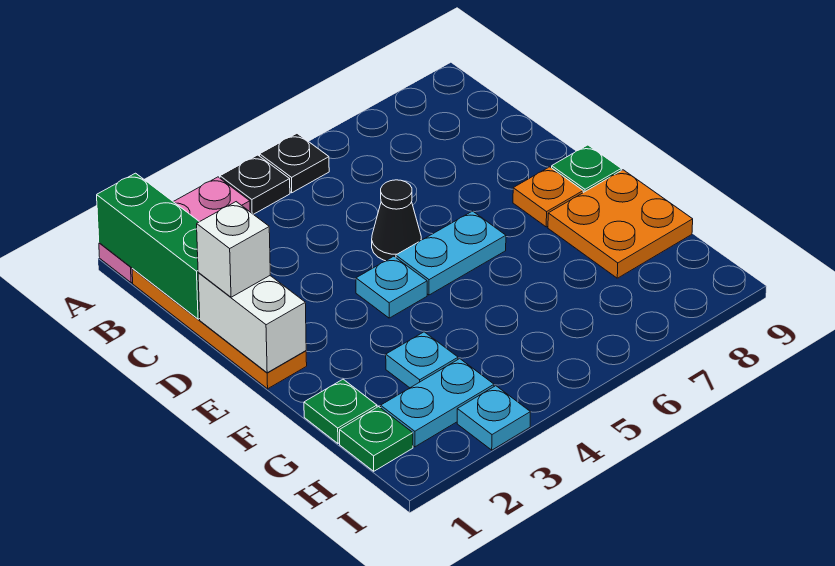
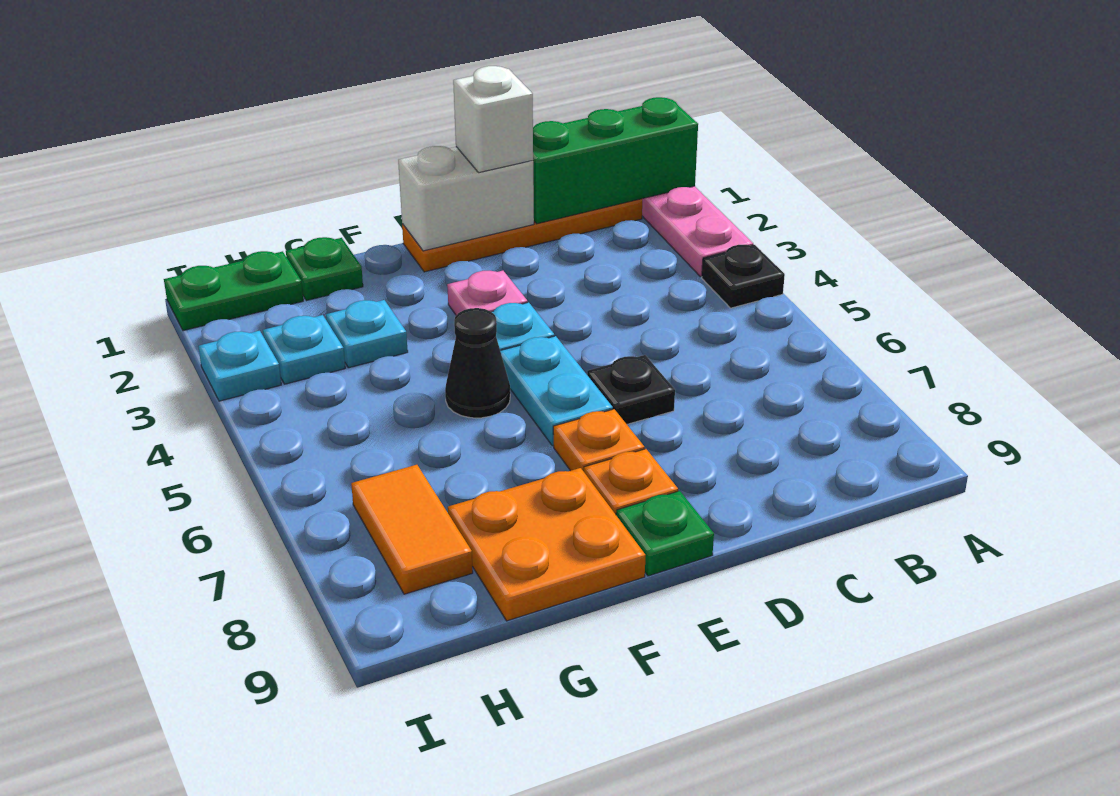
black 1x1 plate [260,133,329,193] -> black 1x1 plate moved to [587,355,675,424]
black 1x1 cone [372,180,421,261] -> black 1x1 cone moved to [445,308,510,418]
none -> pink 1x1 plate [447,271,528,315]
none -> orange 1x1 plate [553,409,645,471]
green 1x1 plate [340,407,413,471] -> green 1x2 plate [164,251,303,331]
cyan 1x2 plate [381,359,494,447] -> cyan 1x1 plate [263,315,345,384]
none -> orange 1x2 tile [351,465,473,594]

